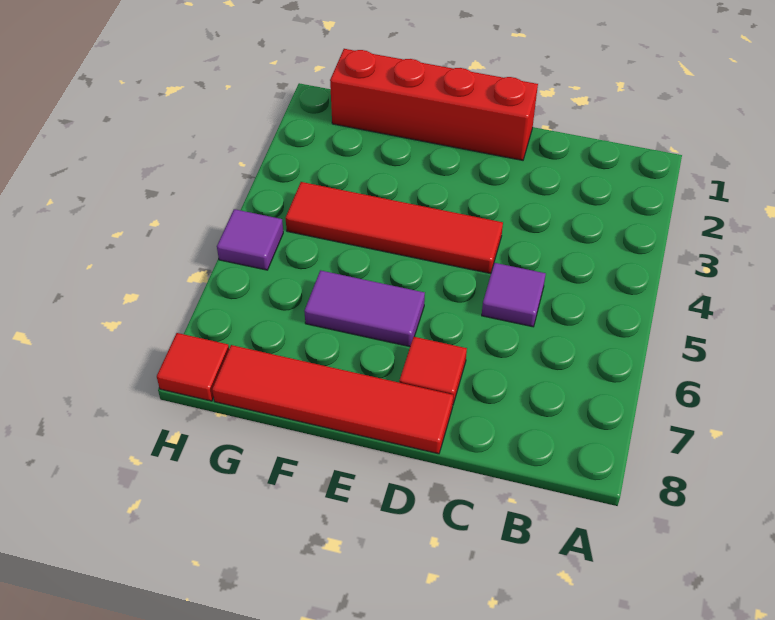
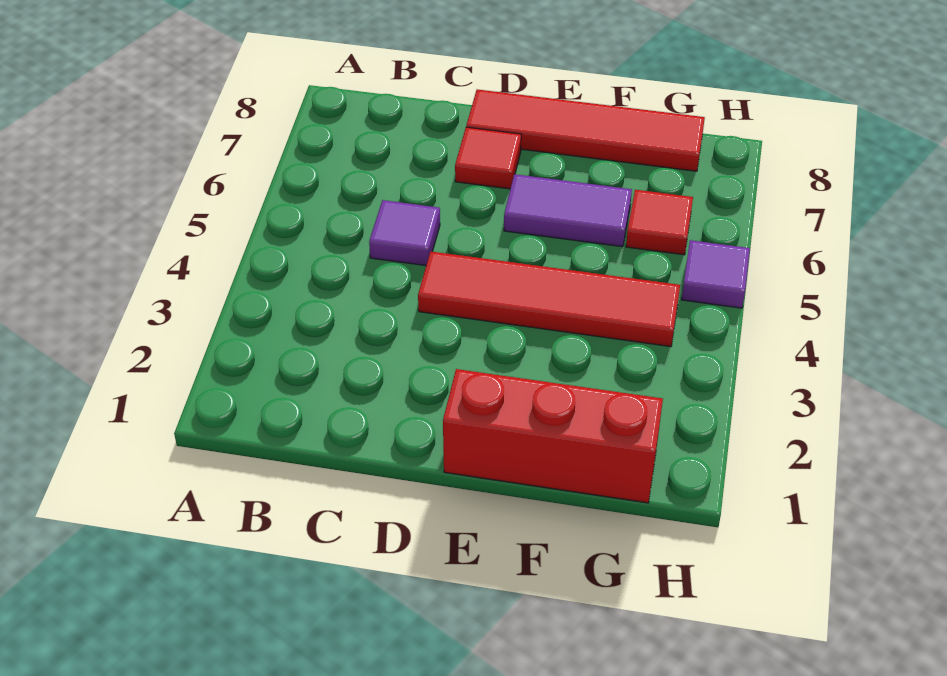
red 1x4 brick [330,49,538,160] -> red 1x3 brick [443,369,663,503]
red 1x1 tile [157,333,229,401] -> red 1x1 tile moved to [626,190,693,255]

